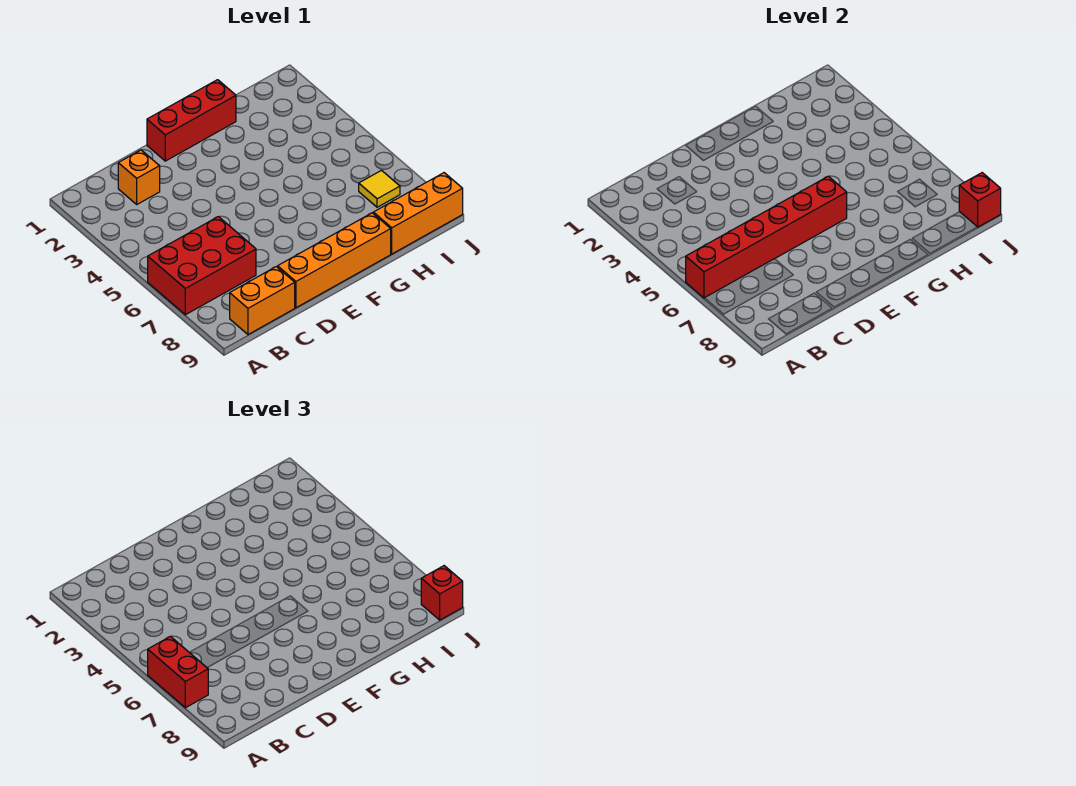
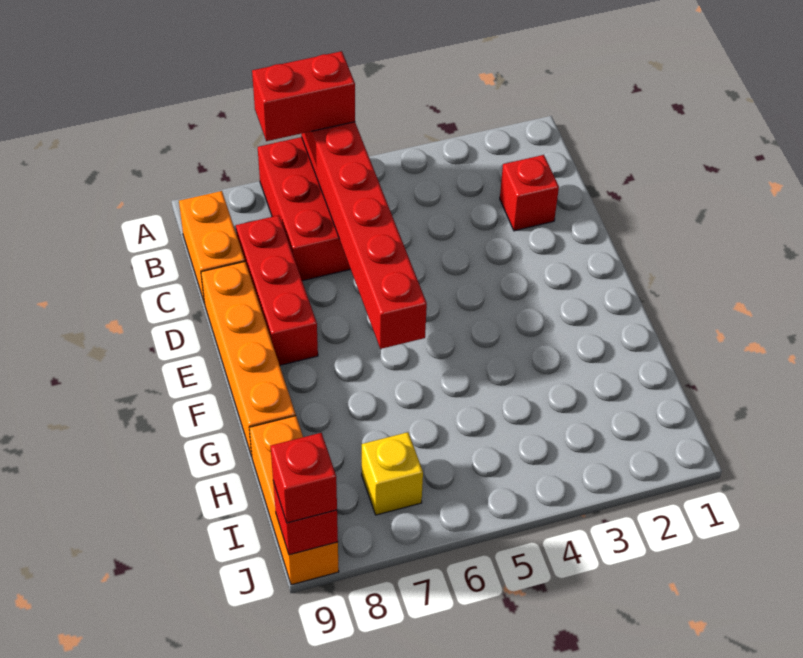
orange 1x1 brick [118,150,160,204] -> red 1x1 brick [500,155,559,231]
red 1x3 brick [147,80,236,161] -> red 1x3 brick moved to [236,215,318,365]
yellow 1x1 tile [359,170,400,207] -> yellow 1x1 brick [362,432,423,515]

